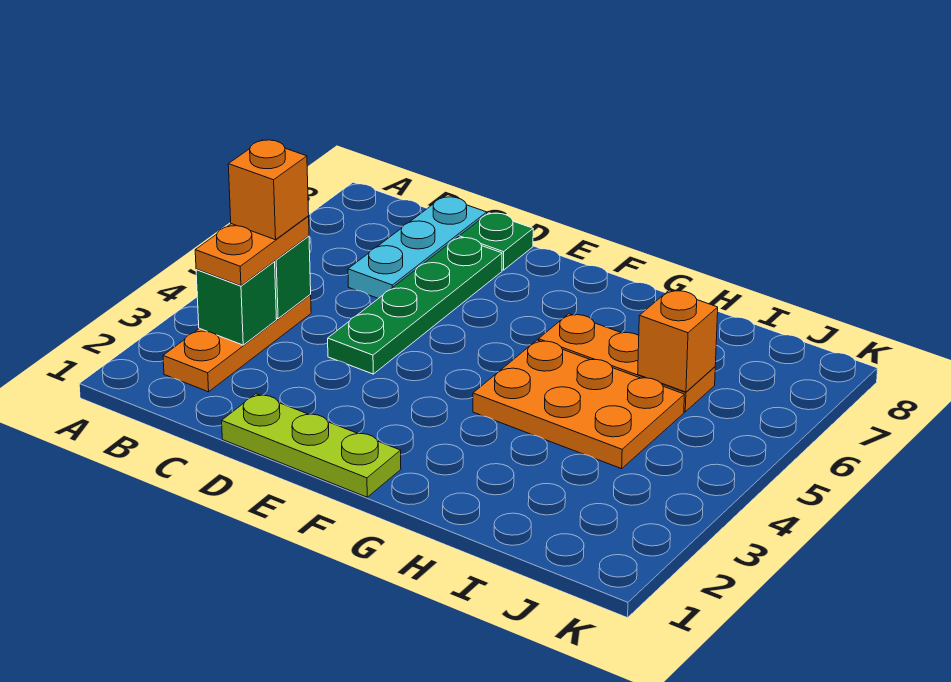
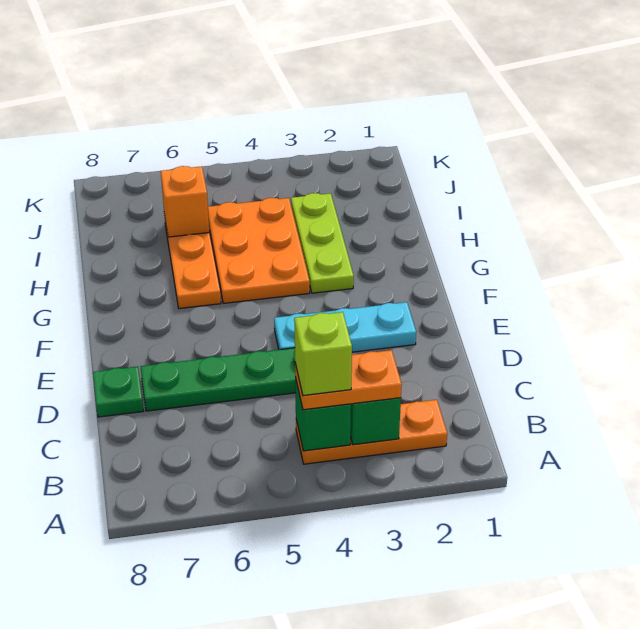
orange 1x1 brick [228,140,309,240] -> lime 1x1 brick [294,312,352,396]
cyan 1x3 plate [348,197,487,299] -> cyan 1x3 plate moved to [274,302,416,352]
lime 1x3 plate [222,394,401,497] -> lime 1x3 plate moved to [291,193,354,293]

